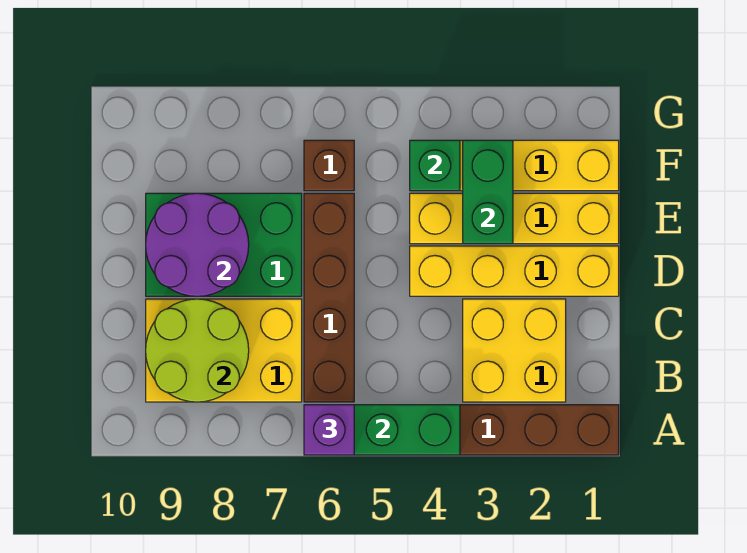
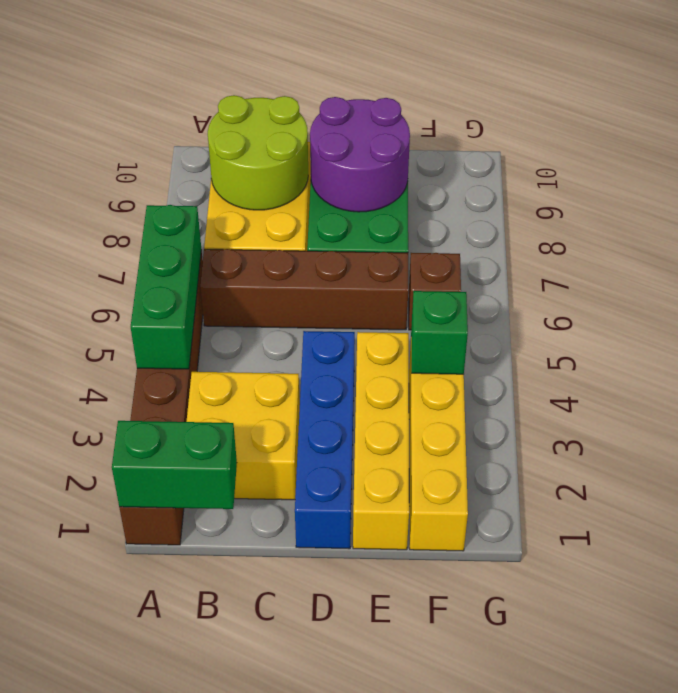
purple 1x1 brick [304,405,354,455] -> none
yellow 1x4 brick [410,246,619,296] -> blue 1x4 brick [295,331,355,549]
green 1x2 brick [463,140,513,244] -> green 1x2 brick moved to [112,421,237,509]

